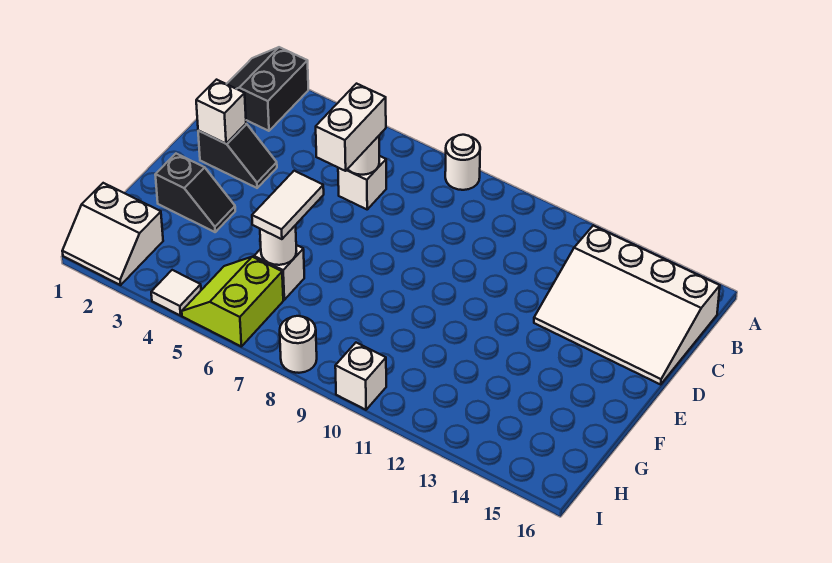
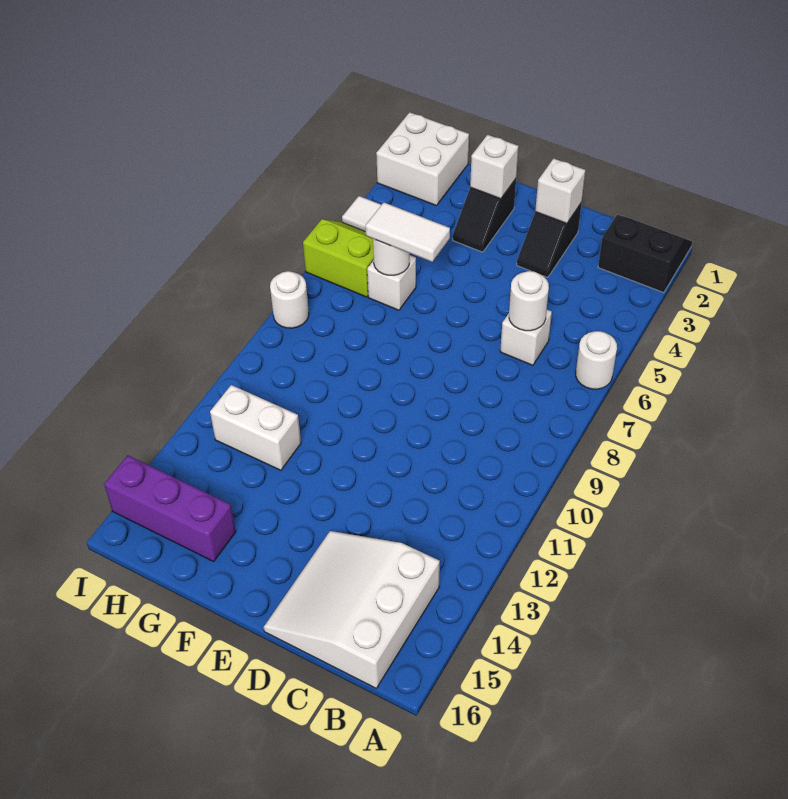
white 1x1 round brick [445,135,480,190] -> white 1x1 round brick moved to [576,331,617,389]
white 3x4 slope [534,226,720,384] -> white 3x3 slope [263,531,440,688]
white 1x2 brick [316,84,386,171] -> white 1x2 brick moved to [210,385,301,470]
none -> purple 1x3 brick [104,455,236,561]
white 2x2 slope [62,183,163,285] -> white 2x2 brick [376,112,469,206]
white 1x1 brick [335,343,386,410] -> white 1x1 brick moved to [470,135,519,199]

